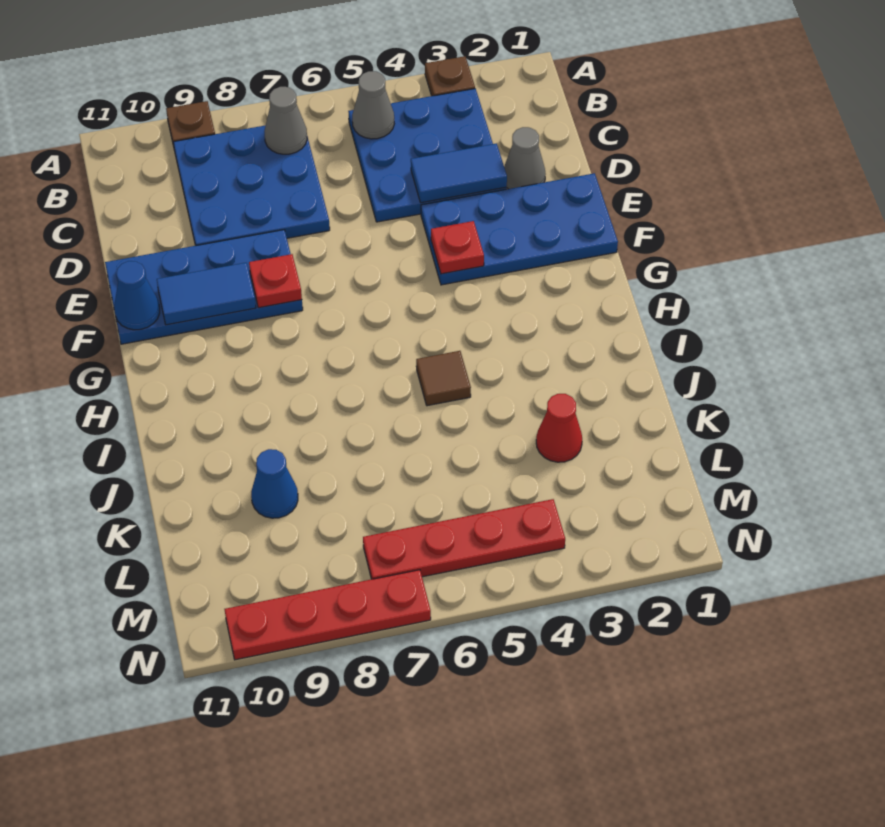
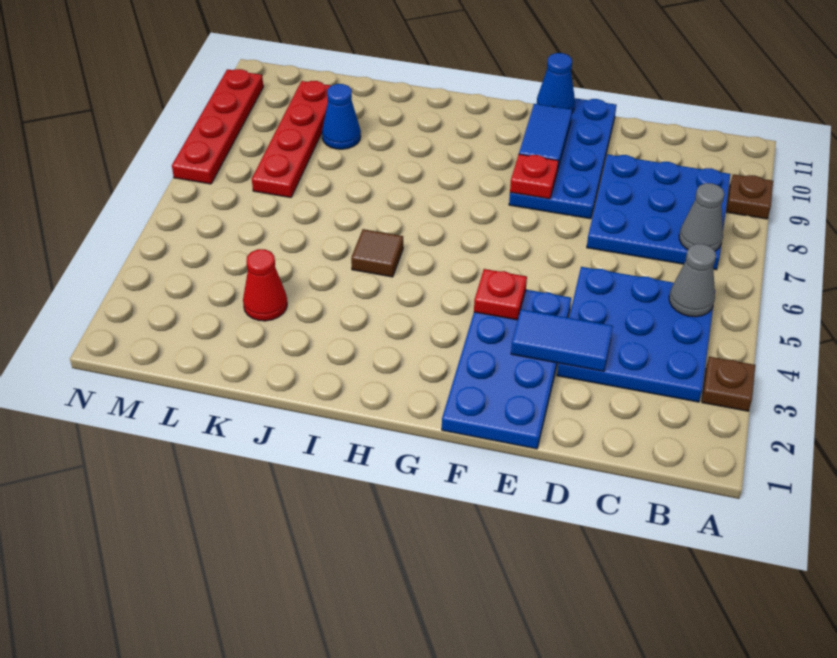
grey 1x1 cone [504,127,545,189] -> none
blue 1x2 tile [411,144,507,203] -> blue 1x2 tile turned to [511,309,613,371]
red 1x4 plate [363,499,565,579] -> red 1x4 plate moved to [252,81,331,198]

